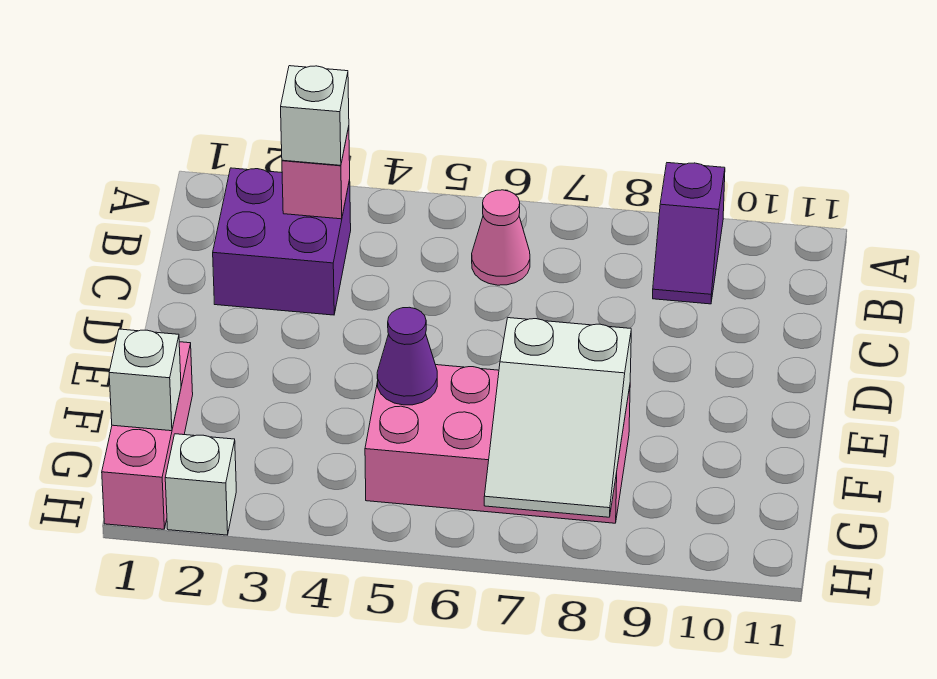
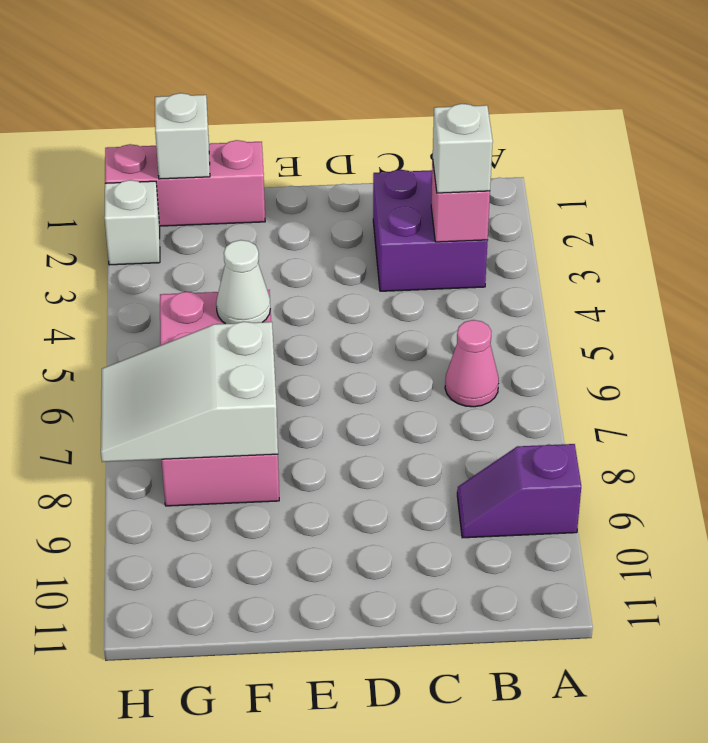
purple 1x1 cone [377,307,437,405] -> white 1x1 cone [216,240,270,324]

